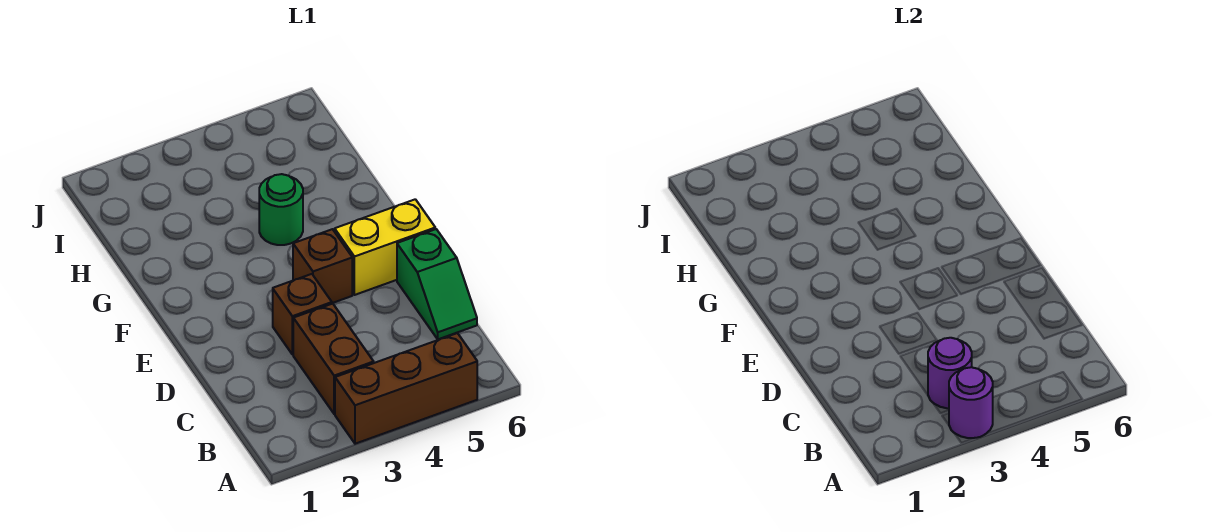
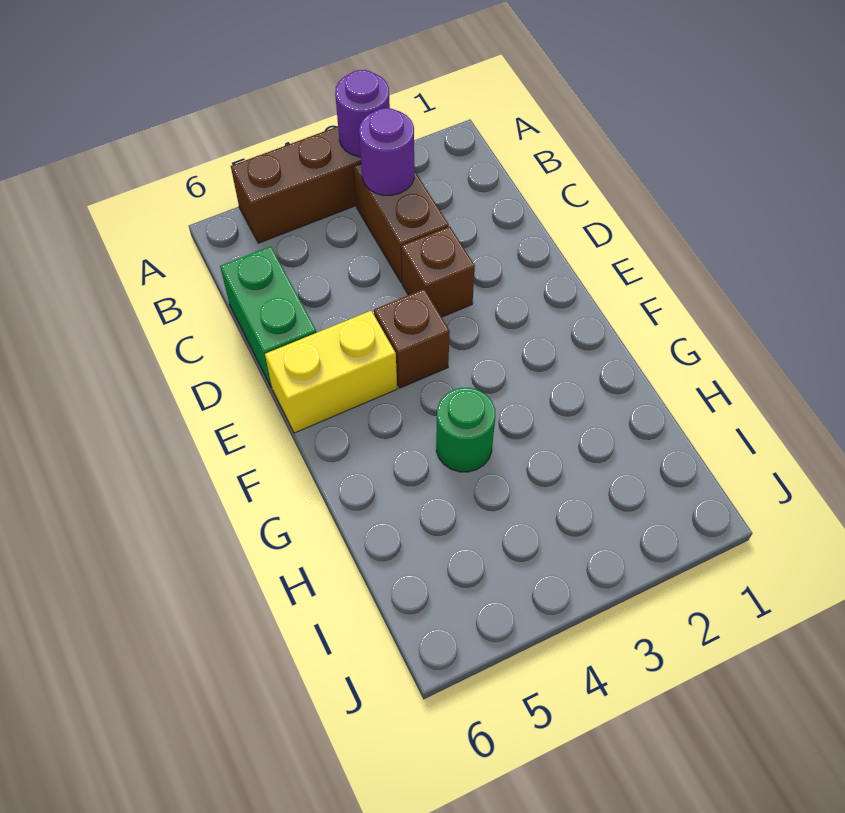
green 1x2 slope [397,229,477,339] -> green 1x2 brick [220,246,316,387]

